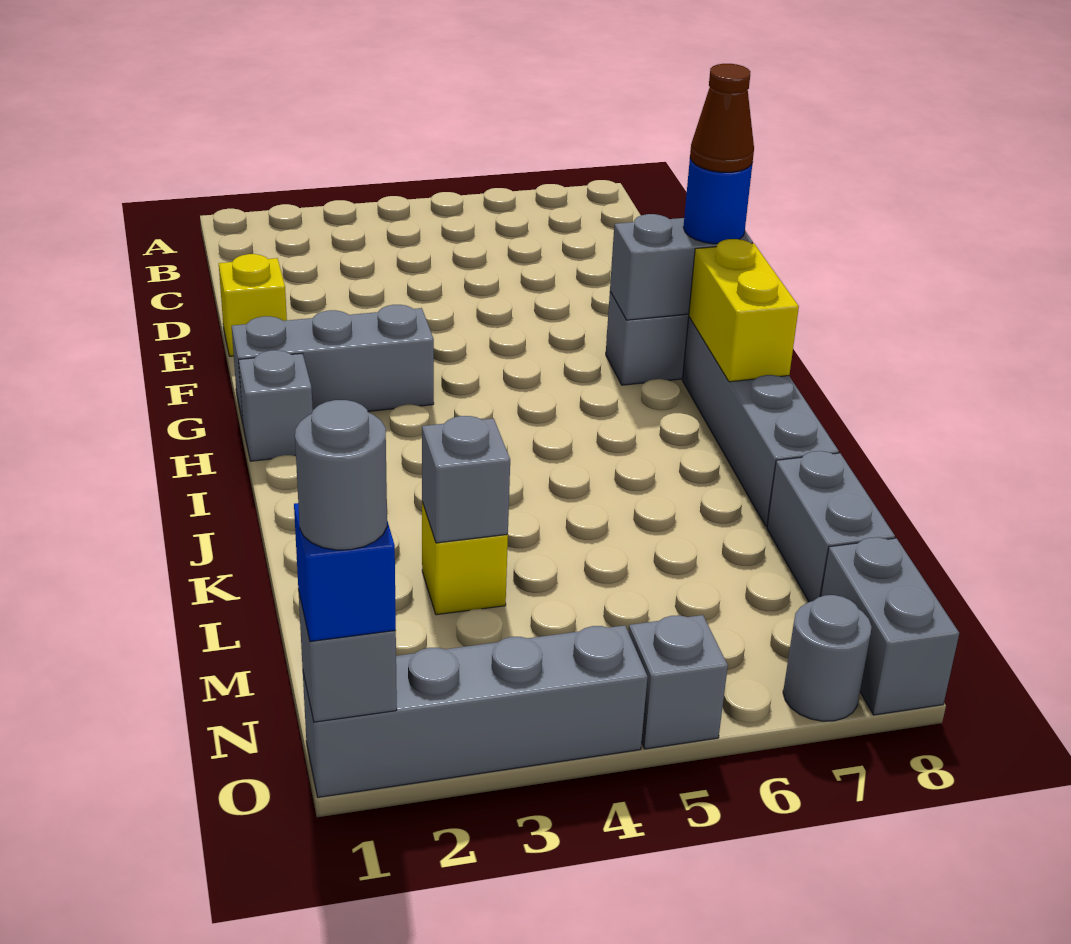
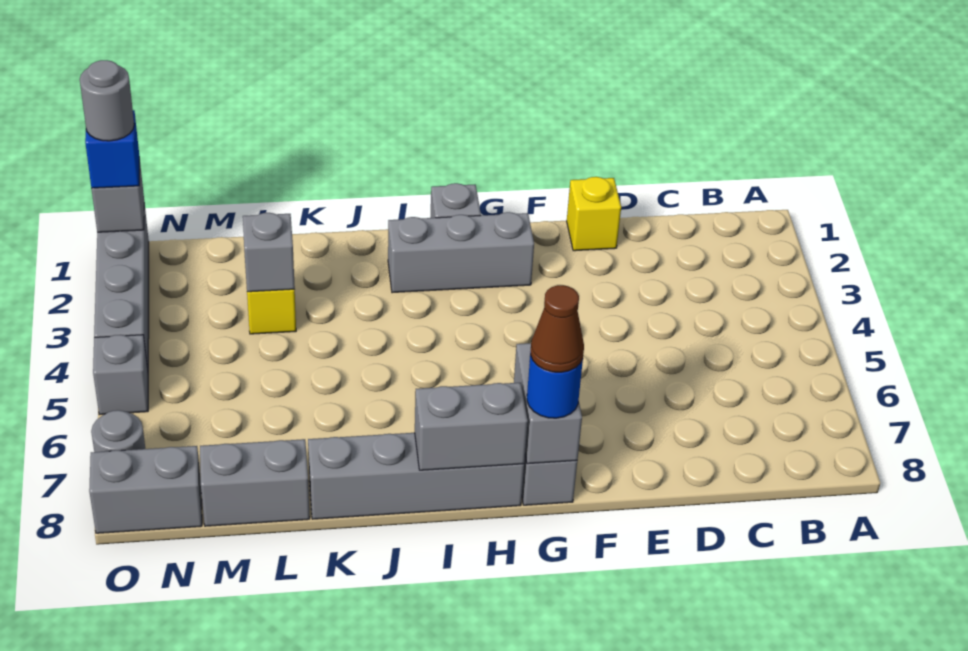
grey 1x3 brick [232,305,434,422] -> grey 1x3 brick turned to [388,212,534,293]
yellow 1x2 brick [689,239,799,382] -> grey 1x2 brick [415,383,528,470]

